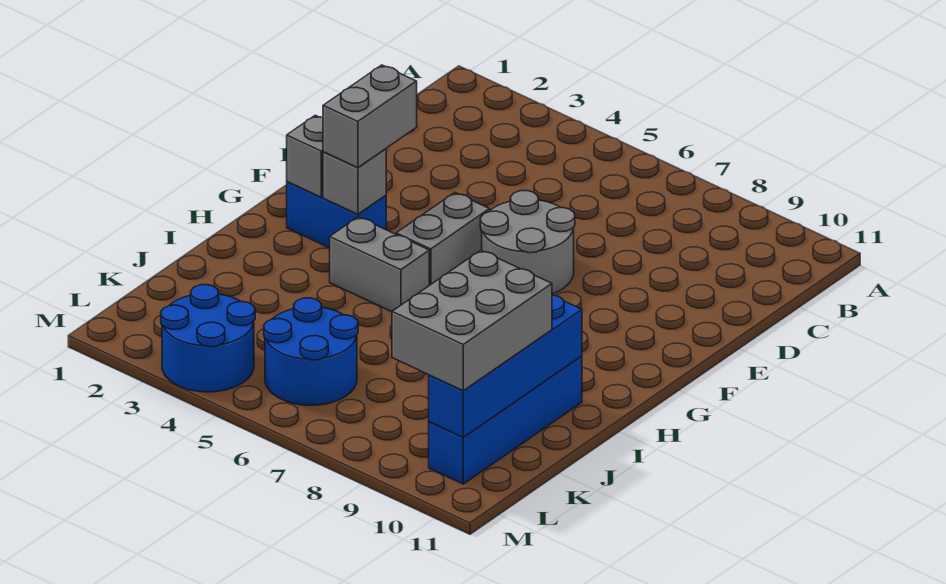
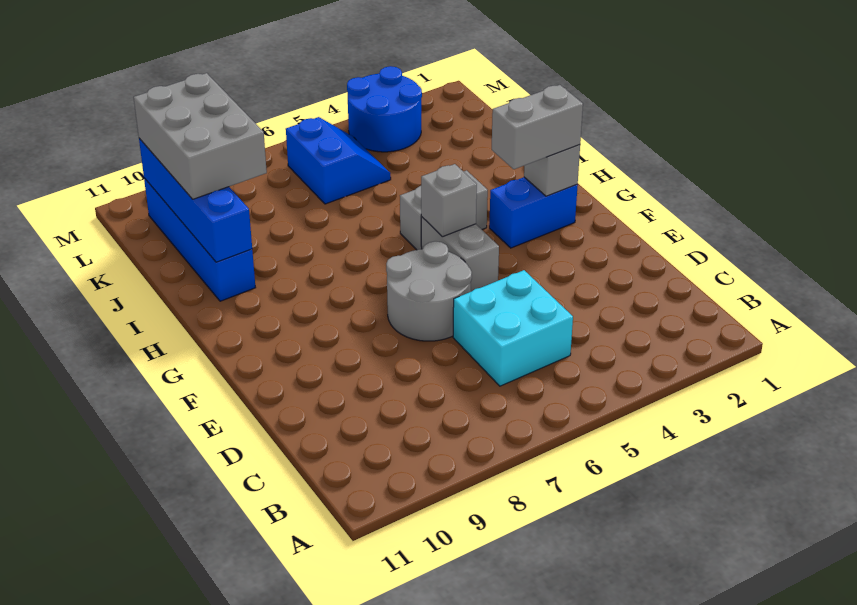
none -> cyan 2x2 brick [453,270,573,386]
grey 1x2 brick [323,65,417,168] -> grey 1x2 brick turned to [492,85,583,169]
grey 1x1 brick [323,149,386,214] -> grey 1x1 brick moved to [421,164,477,237]
blue 2x2 round brick [264,298,358,405] -> blue 2x2 slope [286,117,391,204]

